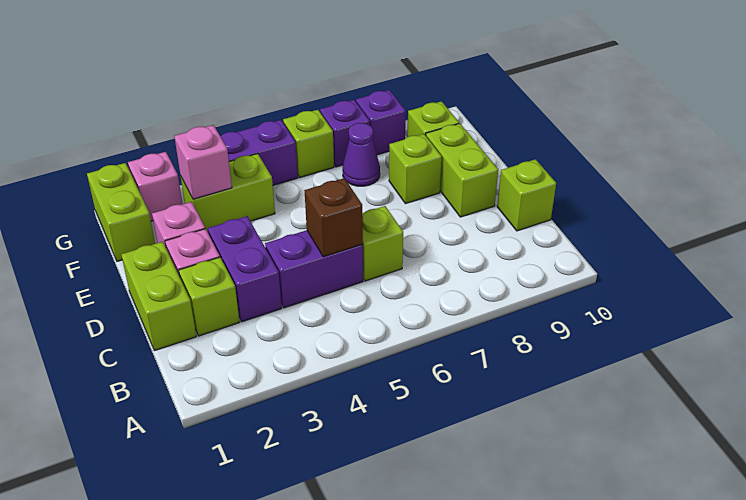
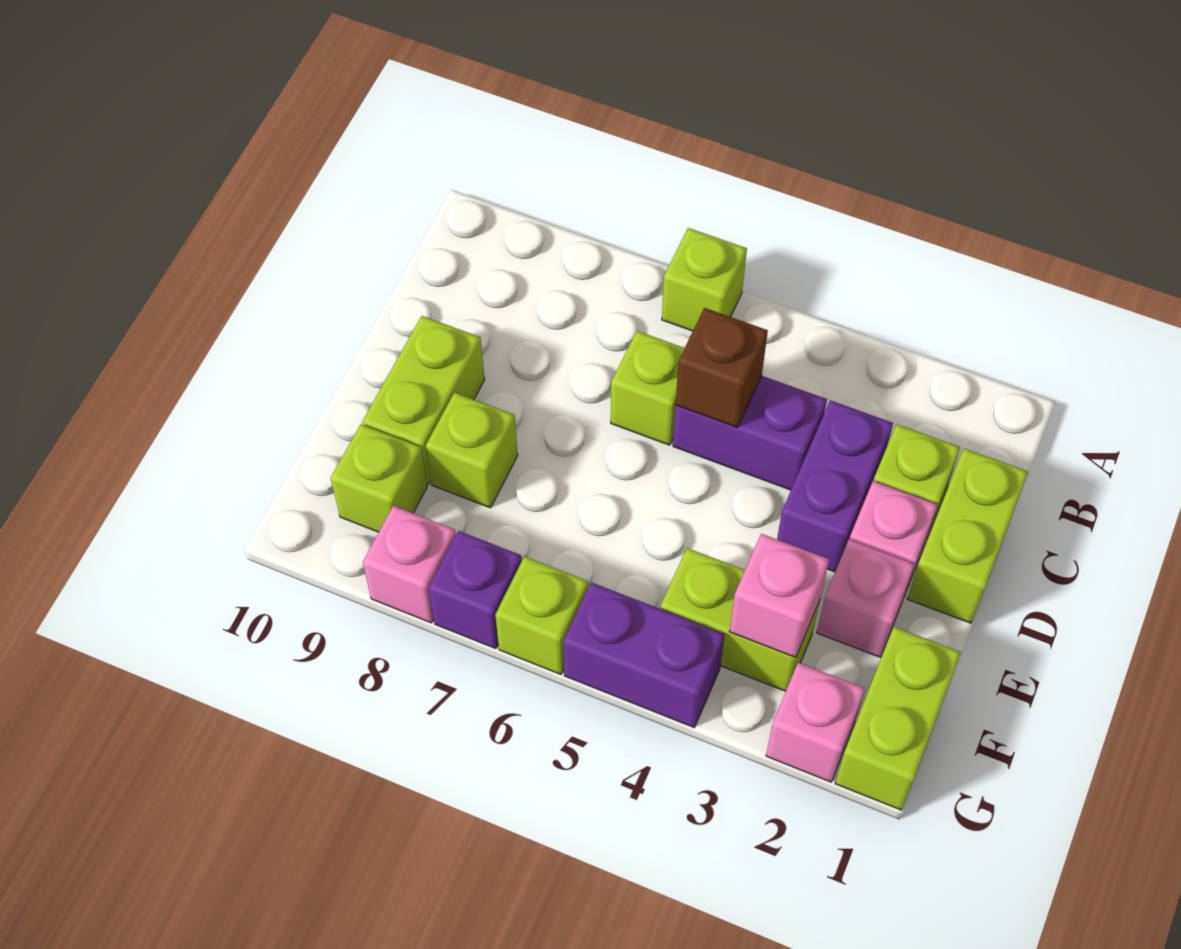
lime 1x1 brick [497,159,556,231] -> lime 1x1 brick moved to [662,228,747,331]
purple 1x1 cone [342,123,380,186] -> none
purple 1x1 brick [356,90,406,155] -> pink 1x1 brick [363,506,456,623]

